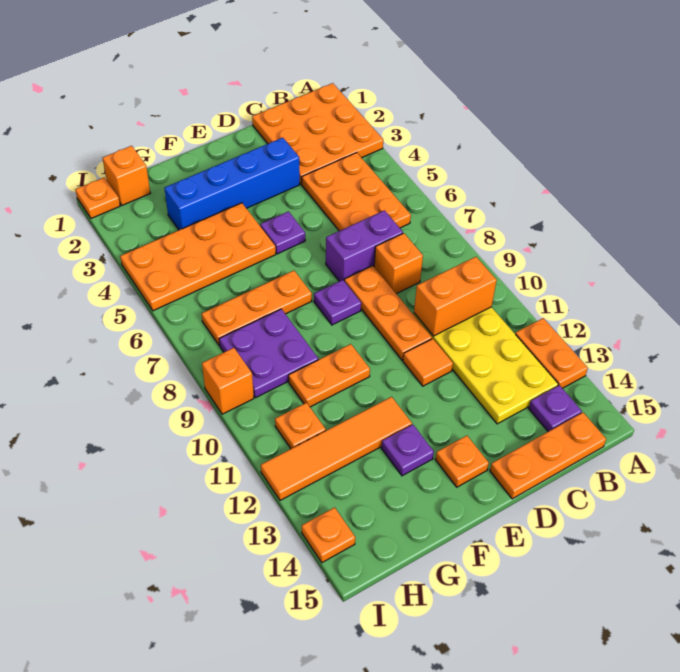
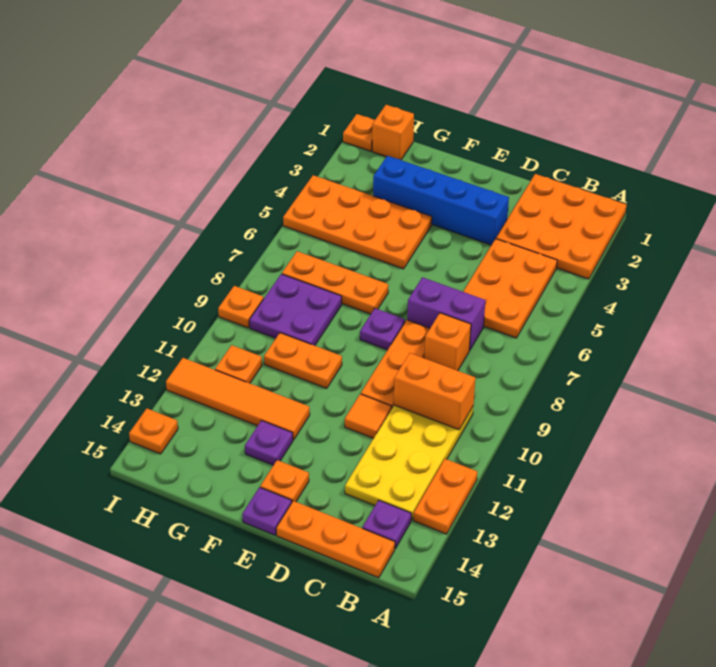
purple 1x1 plate [260,212,305,254] -> purple 1x1 plate moved to [242,487,292,535]
orange 1x1 brick [202,348,254,414] -> orange 1x1 plate [218,286,264,328]

